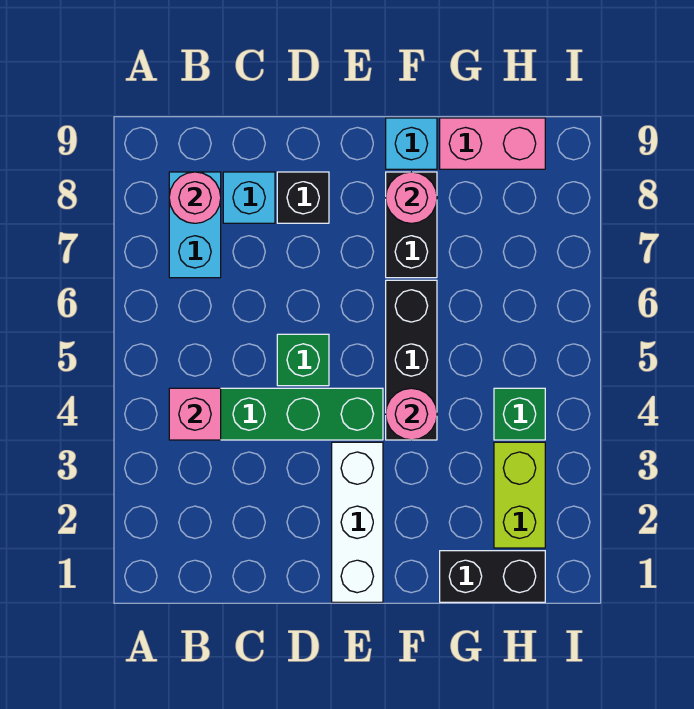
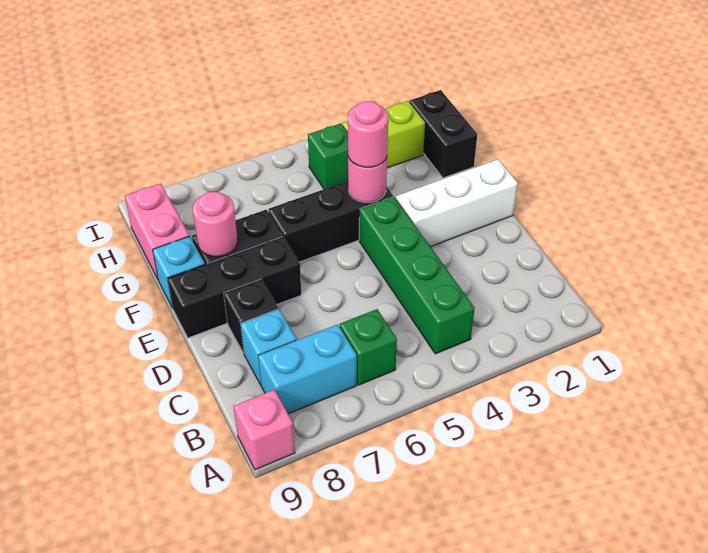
pink 1x1 brick [169,388,221,440] -> pink 1x1 brick moved to [234,390,295,470]
pink 1x1 round brick [169,172,221,223] -> pink 1x1 round brick moved to [348,101,388,167]
green 1x1 brick [277,334,329,386] -> green 1x1 brick moved to [340,309,397,385]
none -> black 1x3 brick [167,237,301,338]

